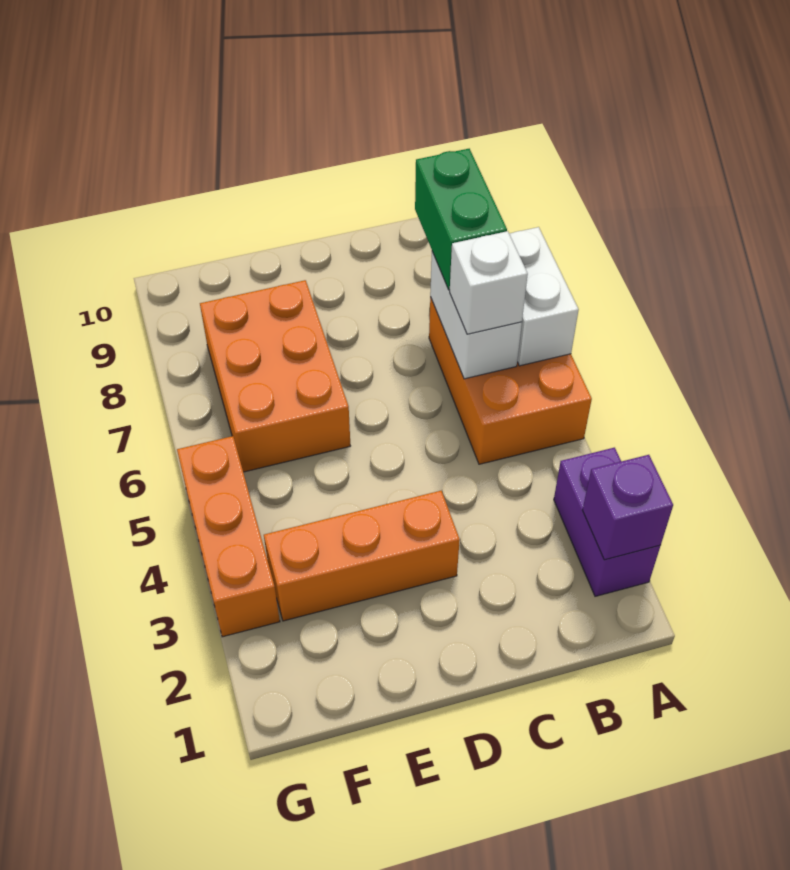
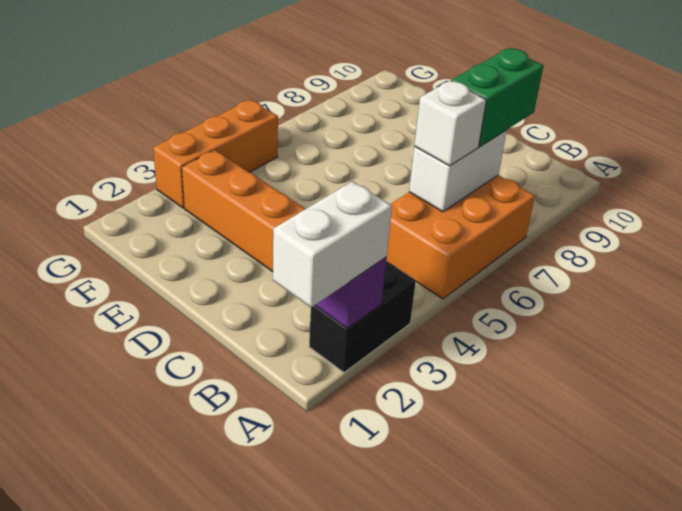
purple 1x2 brick [554,448,661,596] -> black 1x2 brick [309,261,416,373]
white 1x2 brick [509,227,579,366] -> white 1x2 brick moved to [273,181,392,307]
orange 2x3 brick [200,280,350,472] -> none

